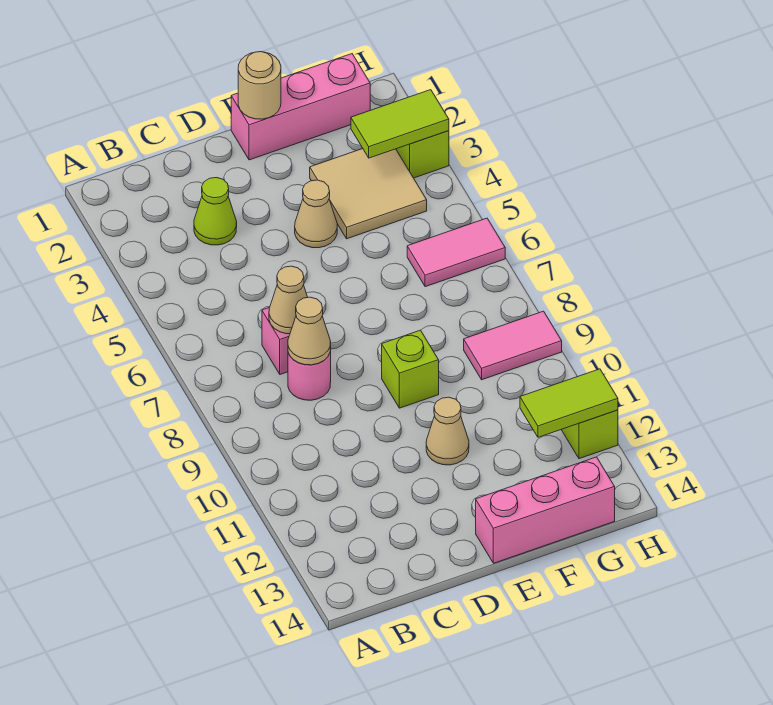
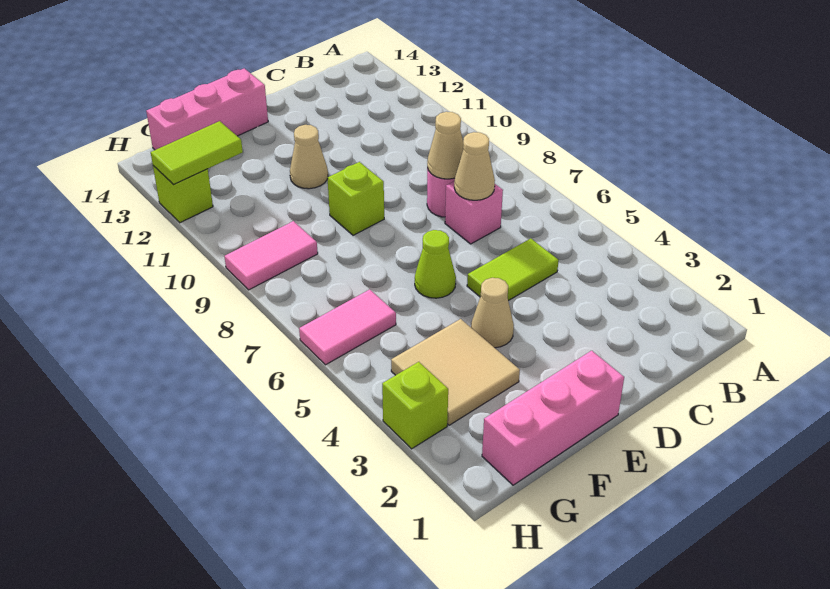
lime 1x1 cone [194,178,237,245] -> lime 1x1 cone moved to [415,230,456,298]
tan 1x1 round brick [238,52,281,119] -> none
lime 1x2 tile [351,90,449,158] -> lime 1x2 tile moved to [467,238,559,301]

